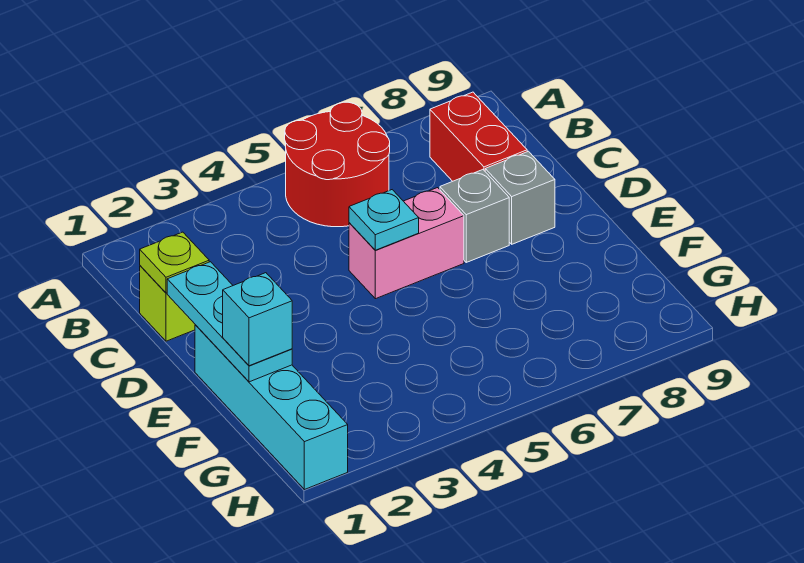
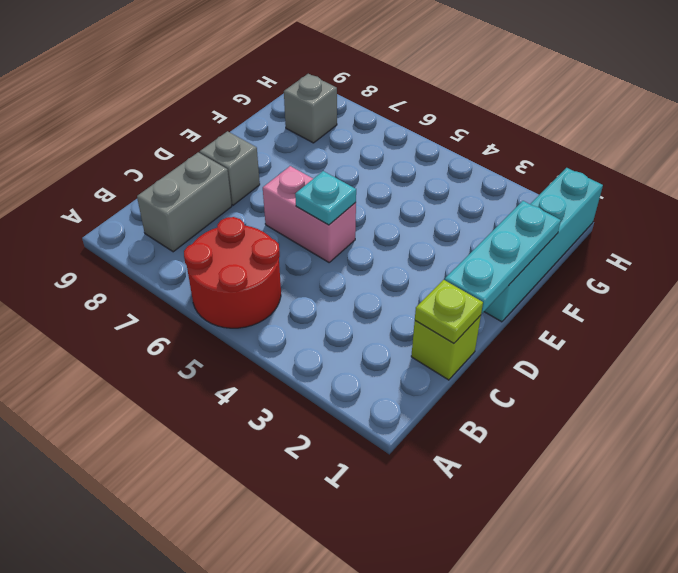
red 1x2 brick [430,92,527,181] -> grey 1x2 brick [137,152,232,252]
grey 1x1 brick [440,170,509,262] -> grey 1x1 brick moved to [284,74,337,143]
cyan 1x1 brick [223,273,292,366] -> none

